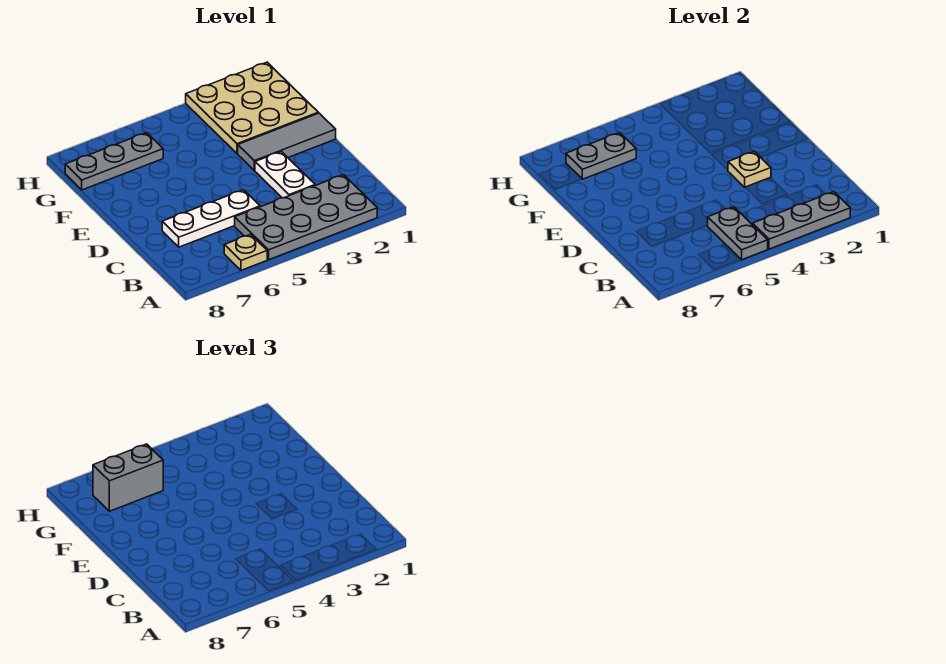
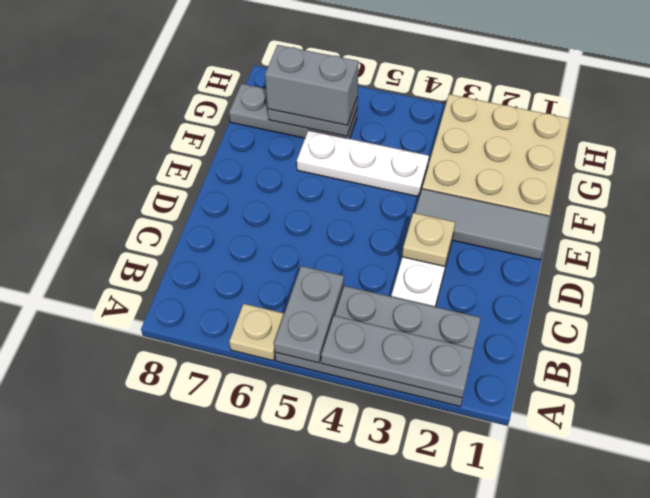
white 1x3 plate [162,190,260,247] -> white 1x3 plate moved to [297,130,429,197]

